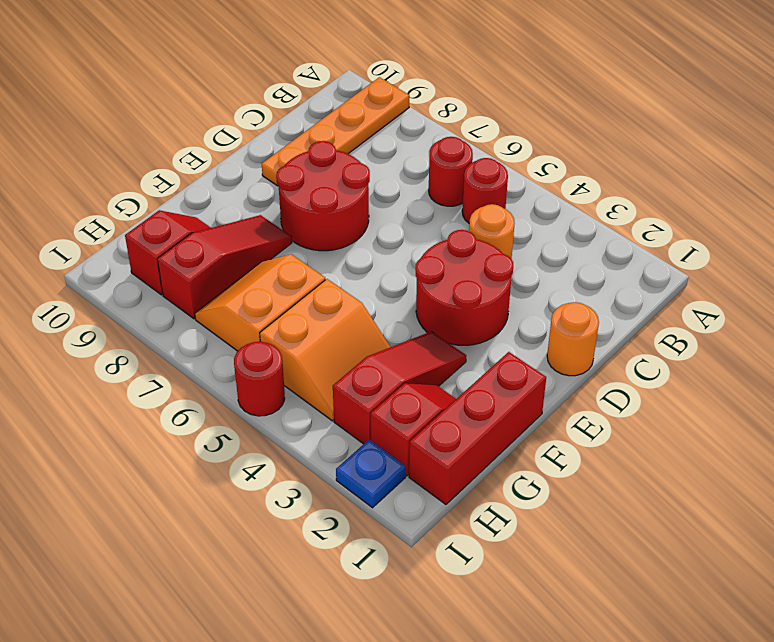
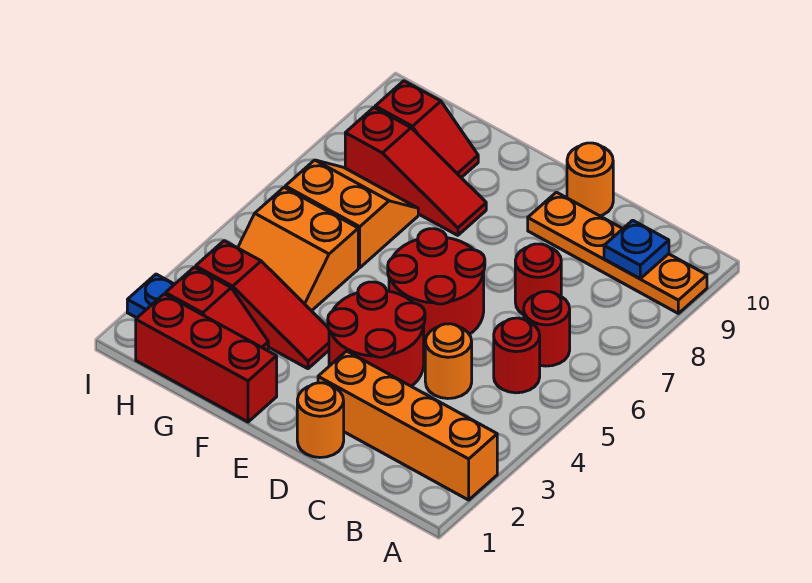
none -> orange 1x4 brick [318,351,497,500]
none -> blue 1x1 plate [604,220,669,278]
red 2x2 round brick [276,141,370,251] -> red 2x2 round brick moved to [388,229,485,343]
none -> orange 1x1 round brick [567,143,613,216]
red 1x1 round brick [234,342,285,416] -> red 1x1 round brick moved to [515,244,561,315]

